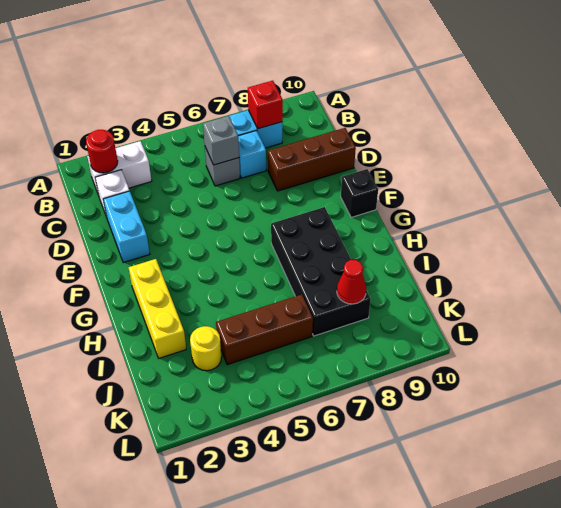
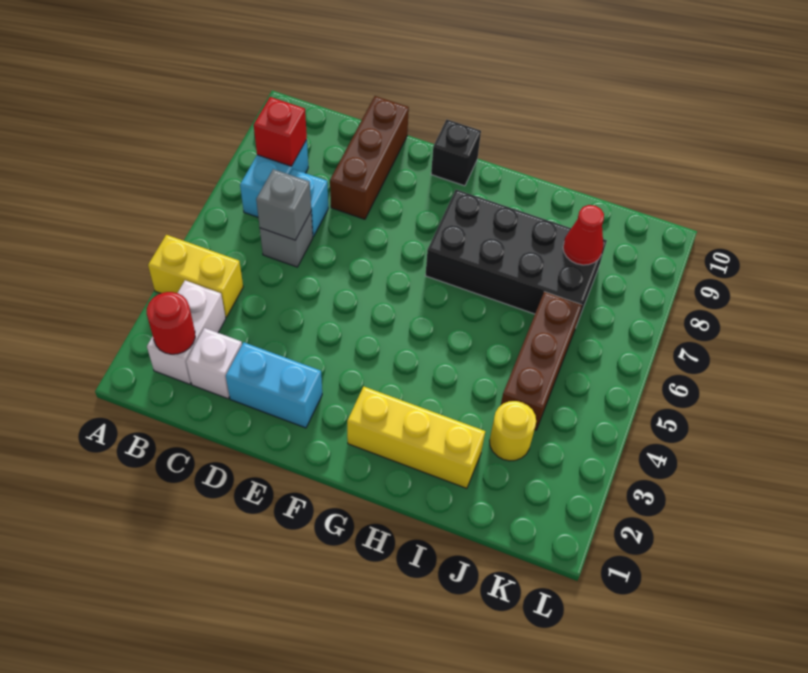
none -> yellow 1x2 brick [148,235,243,317]

